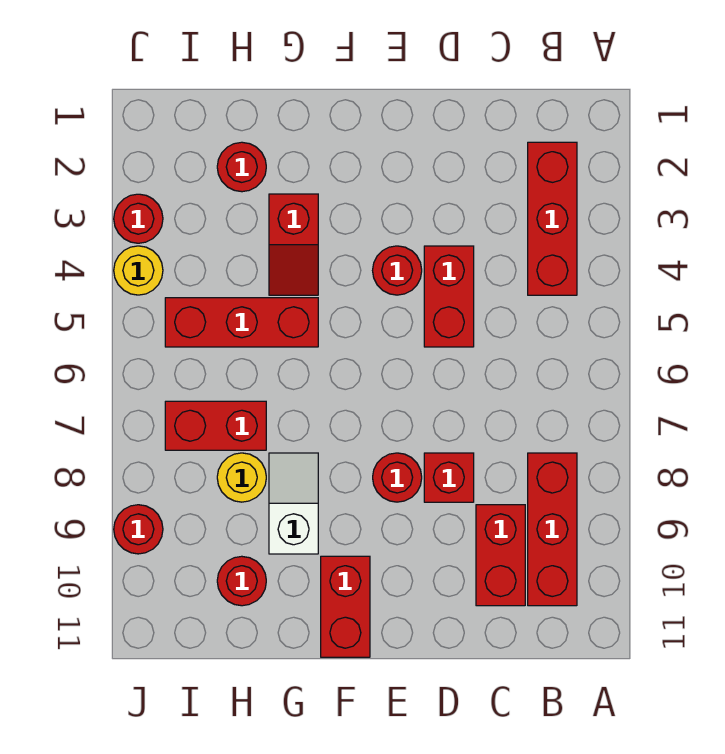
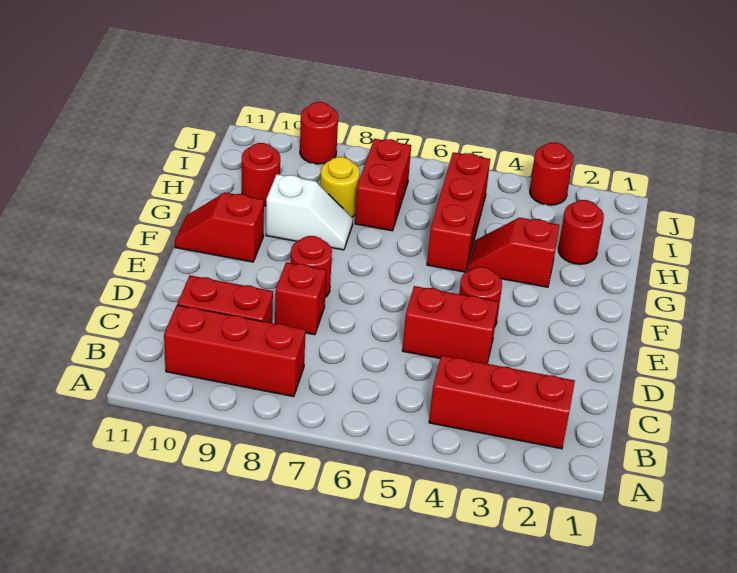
red 1x2 brick [321,556,370,657] -> red 1x2 slope [175,193,264,262]
yellow 1x1 round brick [114,246,163,295] -> none

